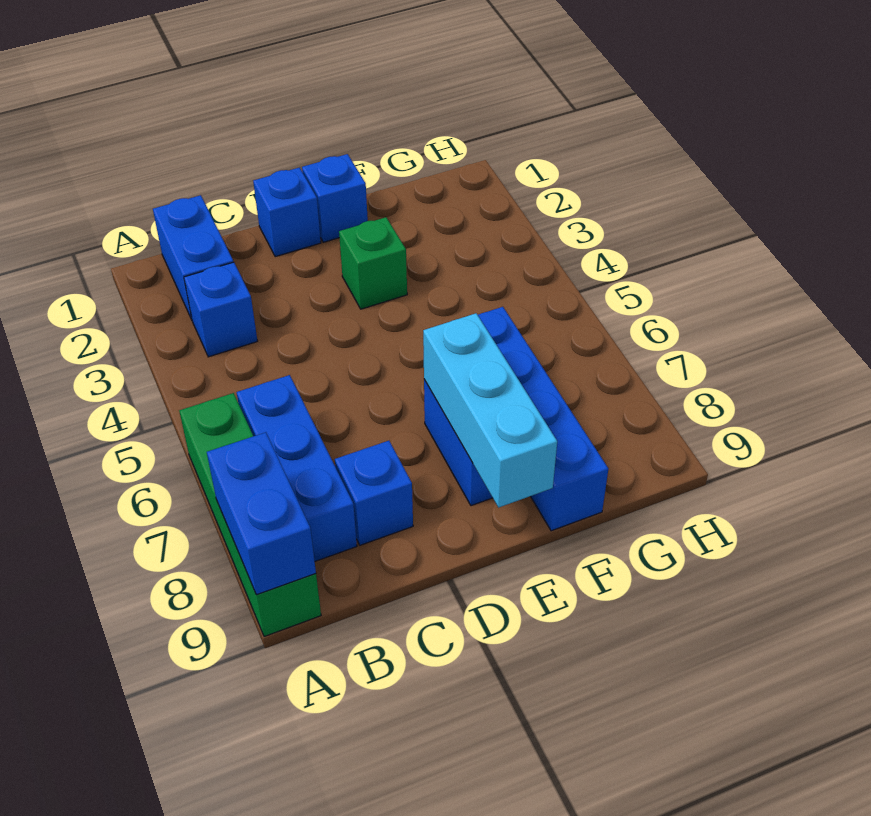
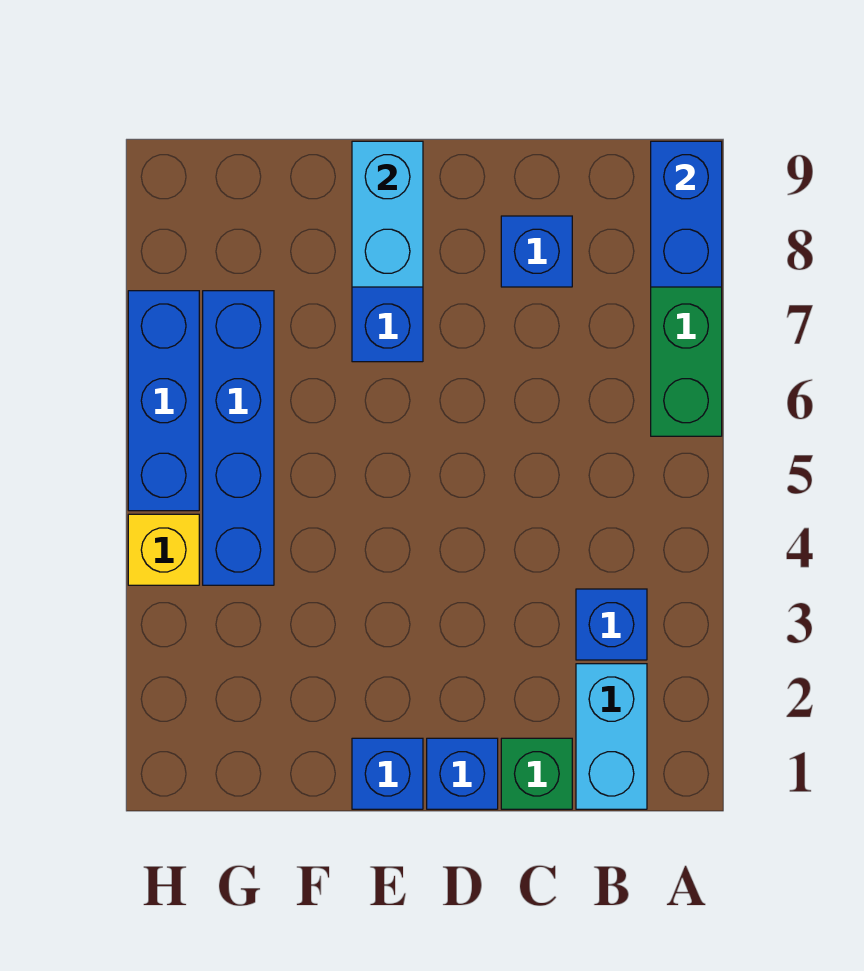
blue 1x2 brick [153,195,233,319] -> cyan 1x2 brick [576,664,647,809]
blue 1x3 brick [237,375,357,561] -> blue 1x3 brick moved to [128,291,199,511]
green 1x1 brick [339,217,407,309] -> green 1x1 brick moved to [501,738,572,809]
cyan 1x3 brick [423,313,557,508] -> cyan 1x2 brick [352,141,423,287]
blue 1x4 brick [478,307,608,531] -> blue 1x4 brick moved to [203,291,274,585]
none -> yellow 1x1 brick [128,514,199,585]

